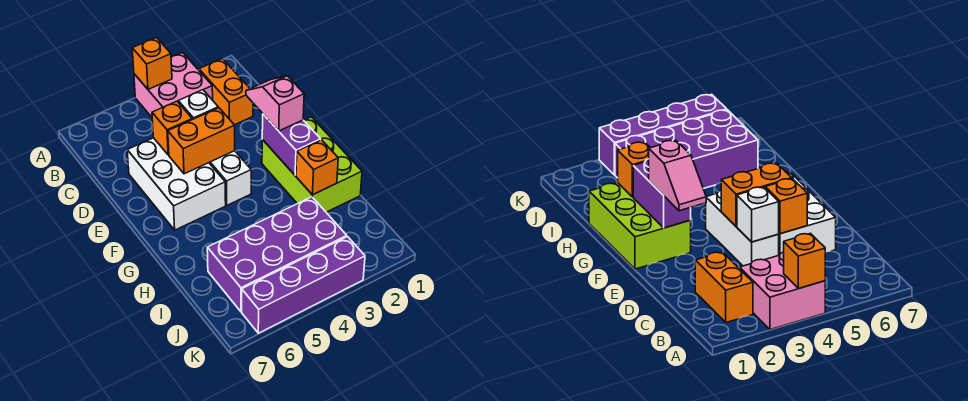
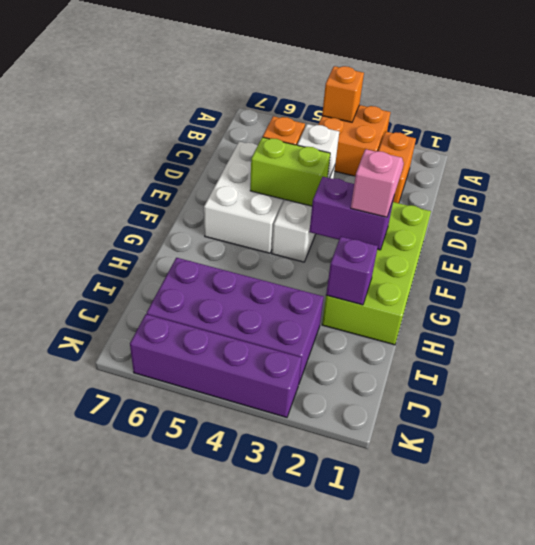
pink 2x2 brick [134,53,213,117] -> orange 2x2 brick [318,105,390,176]
orange 1x2 brick [168,108,235,174] -> lime 1x2 brick [250,137,330,206]
lime 2x3 brick [262,117,362,212] -> lime 2x4 brick [322,202,431,345]
purple 1x2 brick [262,114,321,175] -> purple 1x2 brick turned to [309,177,394,250]
orange 1x1 brick [296,140,338,195] -> purple 1x1 brick [326,237,378,305]

